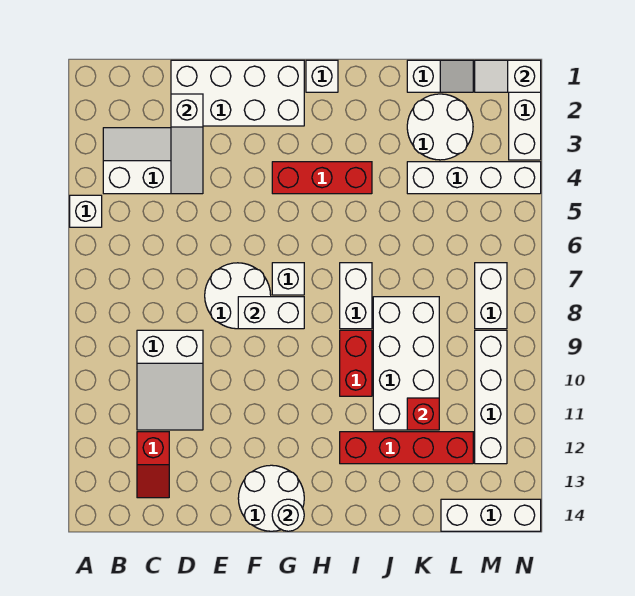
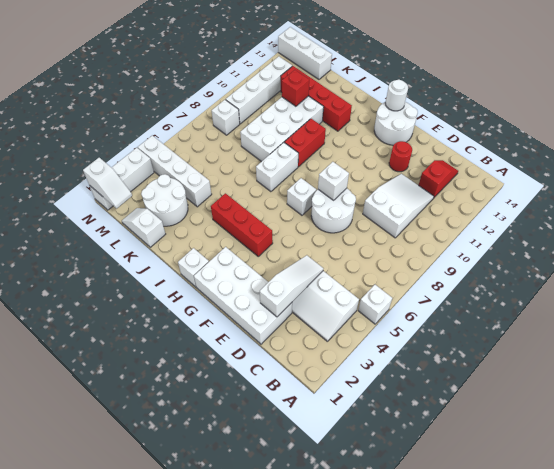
none -> red 1x1 round brick [389,141,412,172]
white 1x2 brick [238,297,304,329] -> white 1x1 brick [318,162,349,200]
white 1x2 brick [475,263,507,329] -> white 1x1 brick [212,100,240,135]

